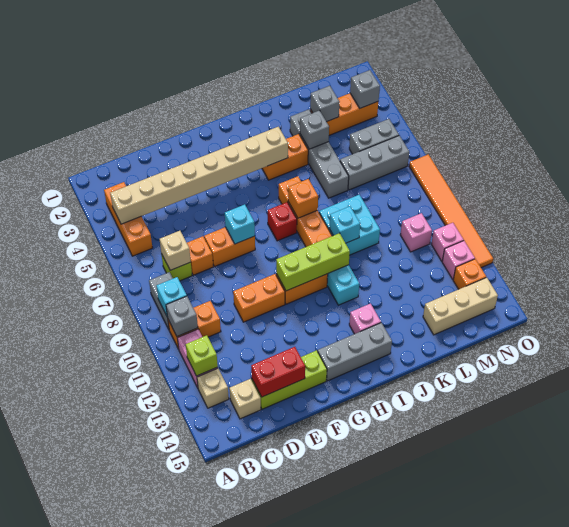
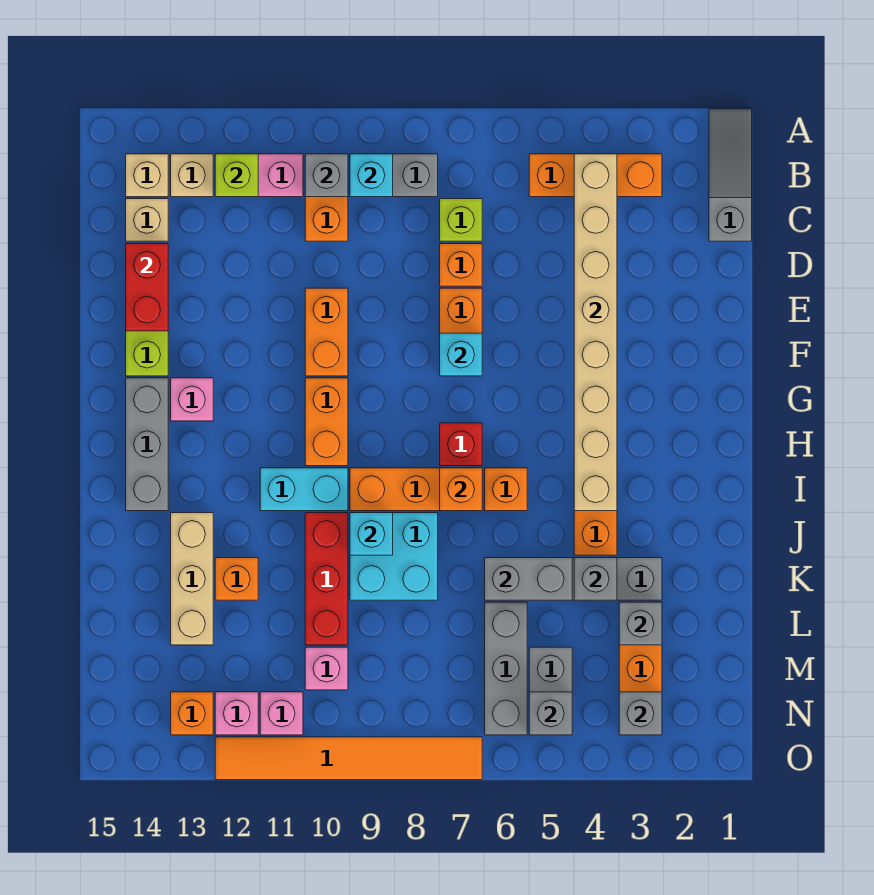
none -> grey 1x3 slope [709,109,752,241]
tan 1x1 brick [160,231,191,270] -> tan 1x1 brick moved to [126,154,168,197]
lime 1x3 brick [276,233,350,291] -> none
pink 1x1 brick [349,304,381,334] -> pink 1x1 brick moved to [171,378,213,421]
none -> red 1x3 brick [305,513,348,645]
none -> grey 1x2 brick [485,558,572,600]
none -> orange 1x1 brick [215,558,258,600]
tan 1x3 brick [423,278,498,335] -> tan 1x3 brick moved to [171,513,213,645]
none -> grey 1x1 brick [529,692,572,735]

